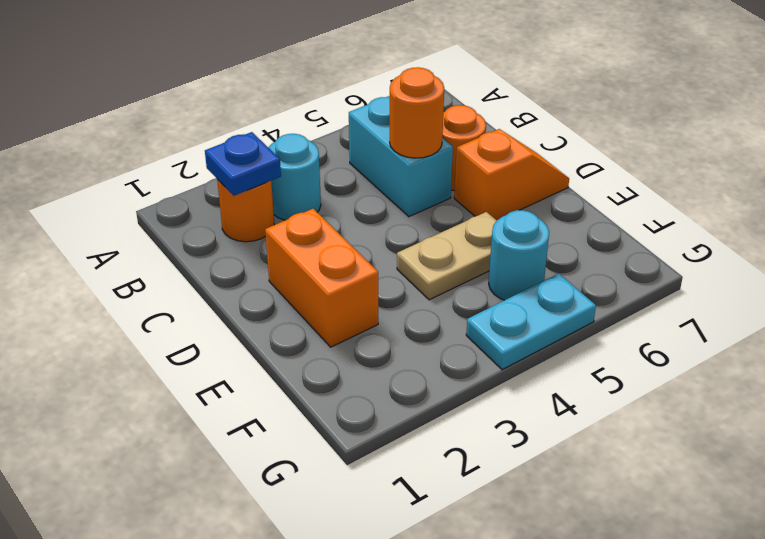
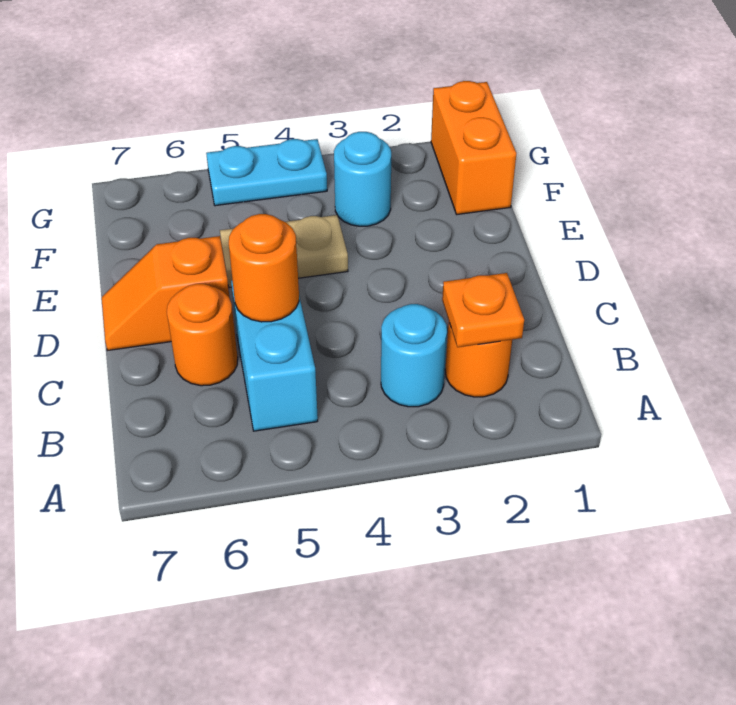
blue 1x1 plate [205,132,281,196] -> orange 1x1 plate [442,273,524,347]
orange 1x2 brick [265,209,378,347] -> orange 1x2 brick moved to [431,81,516,214]
cyan 1x1 round brick [489,210,549,300] -> cyan 1x1 round brick moved to [334,132,391,226]

